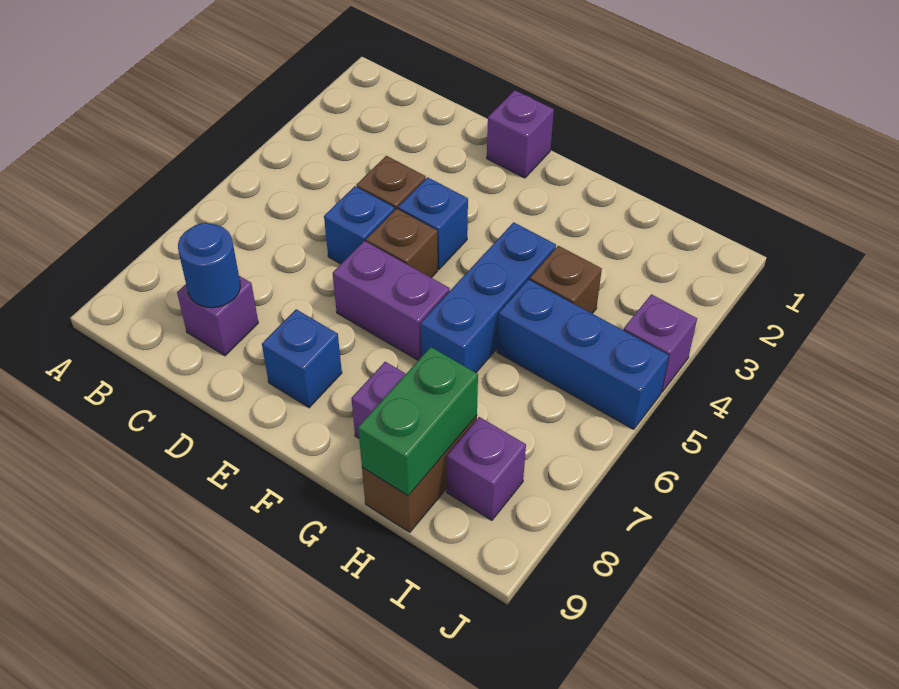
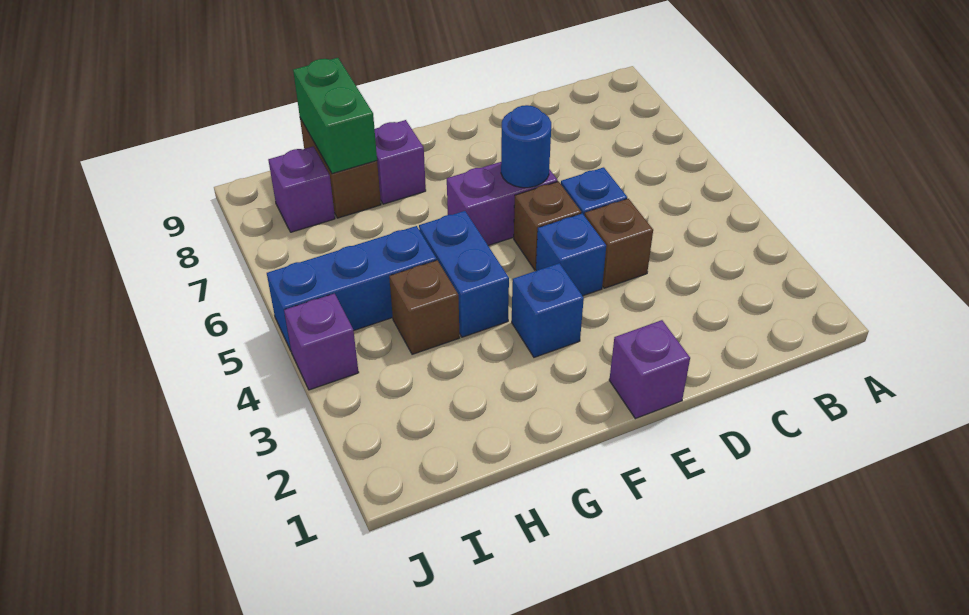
purple 1x1 brick [177,276,258,356] -> none
blue 1x1 round brick [178,223,240,308] -> blue 1x1 round brick moved to [501,105,551,188]
blue 1x1 brick [262,309,342,408] -> blue 1x1 brick moved to [512,263,584,357]
blue 1x3 brick [421,222,556,372] -> blue 1x2 brick [419,211,509,337]

